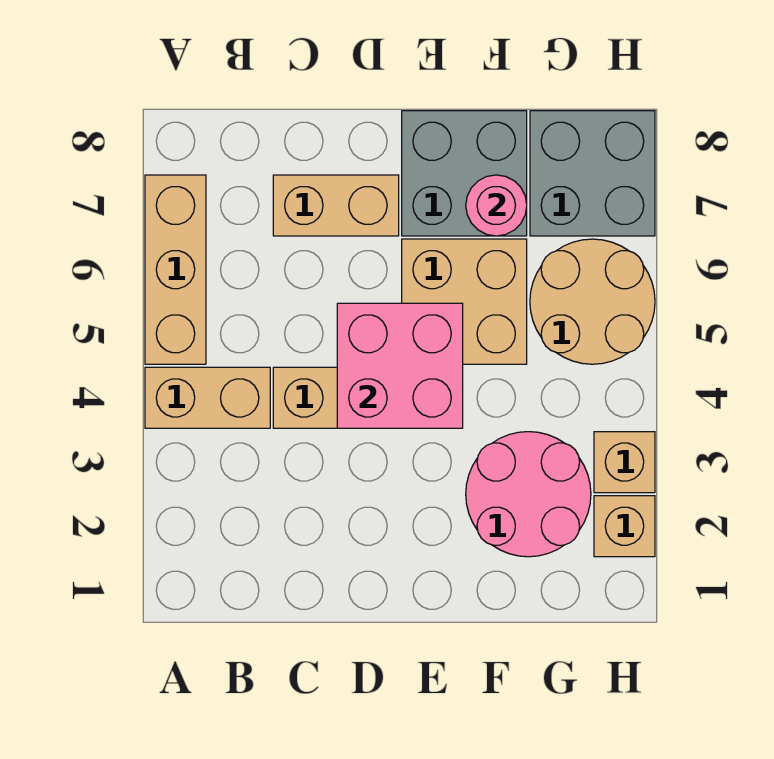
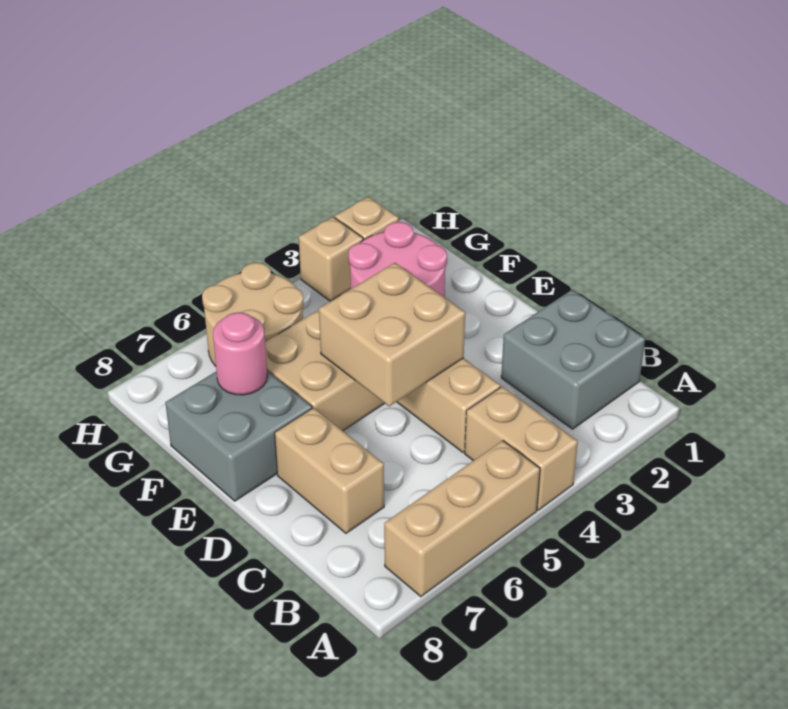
pink 2x2 brick [337,303,463,428] -> tan 2x2 brick [319,263,465,406]
grey 2x2 brick [530,111,655,236] -> grey 2x2 brick moved to [501,290,645,429]

